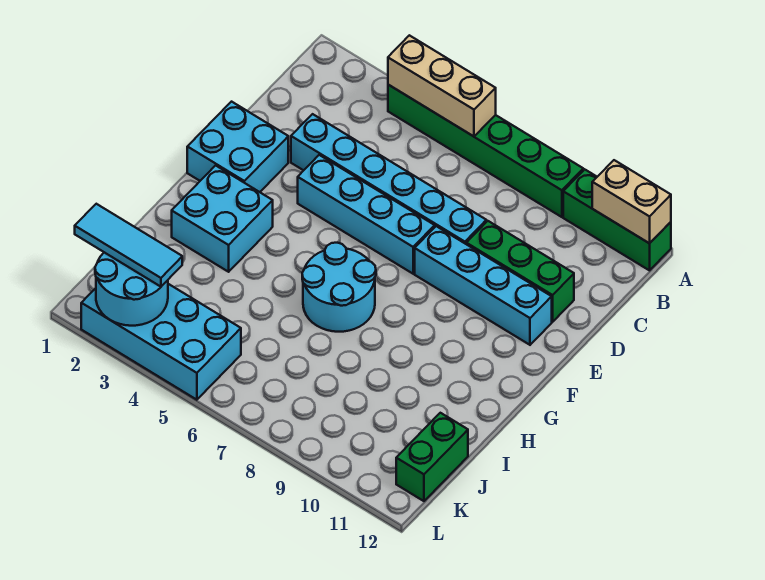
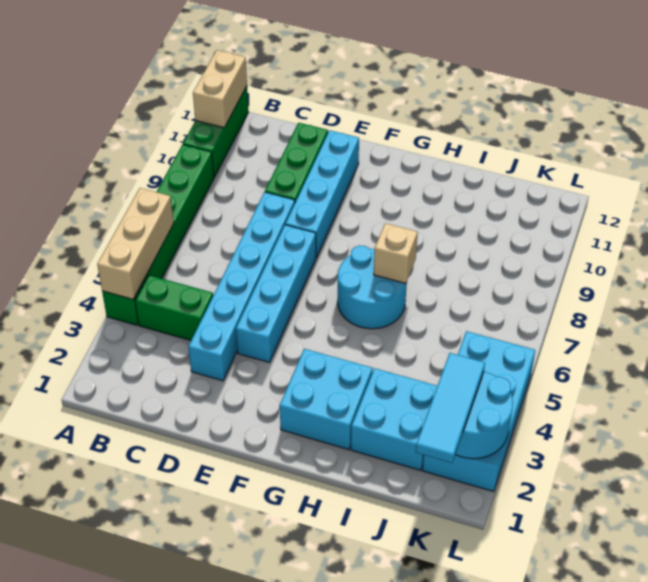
cyan 2x2 brick [187,102,288,192] -> cyan 2x2 brick moved to [351,368,437,470]
none -> tan 1x1 brick [374,223,418,283]
green 1x2 brick [396,413,468,501] -> green 1x2 brick moved to [135,275,213,340]

